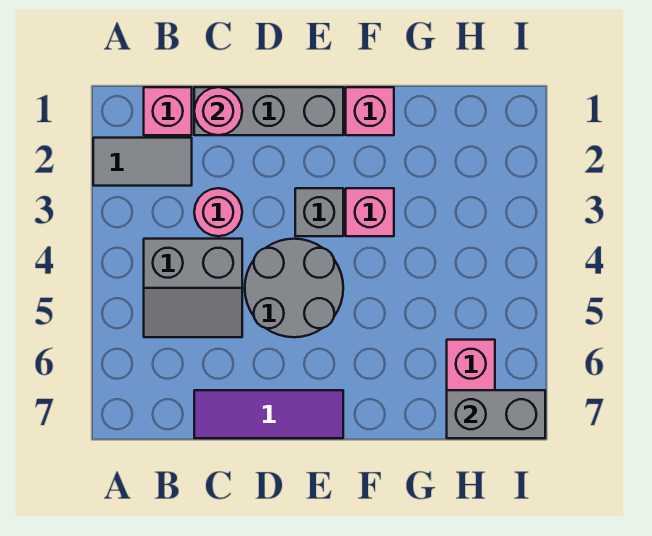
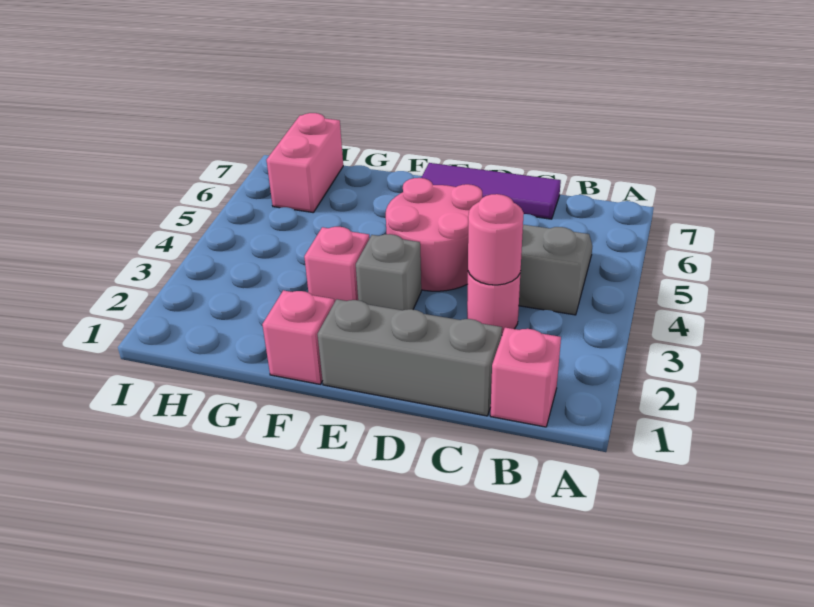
grey 1x2 tile [93,138,192,186] -> none
pink 1x1 round brick [194,87,242,135] -> pink 1x1 round brick moved to [468,194,524,285]
grey 2x2 round brick [245,239,343,337] -> pink 2x2 round brick [386,178,482,291]
grey 1x2 brick [447,390,545,438] -> none

